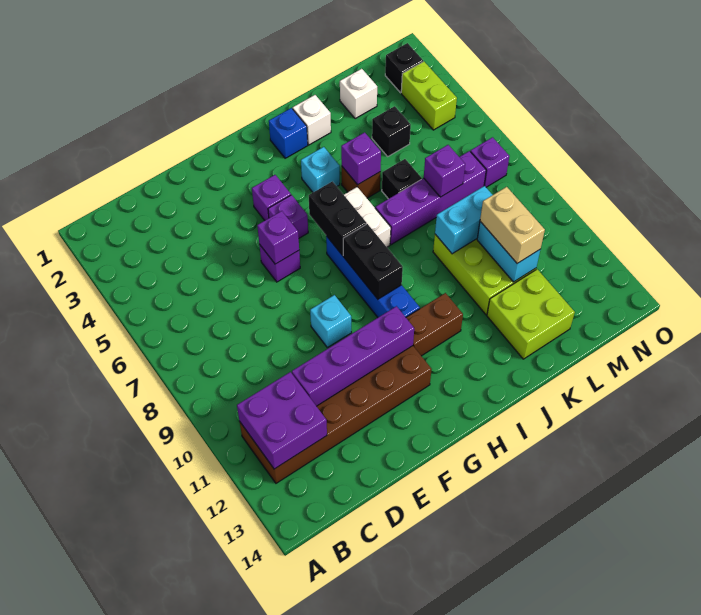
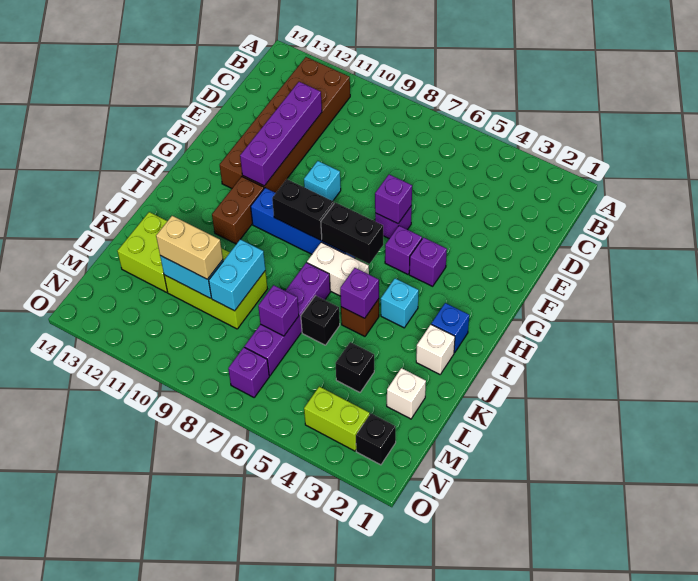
purple 2x2 brick [237,372,327,469] -> none

